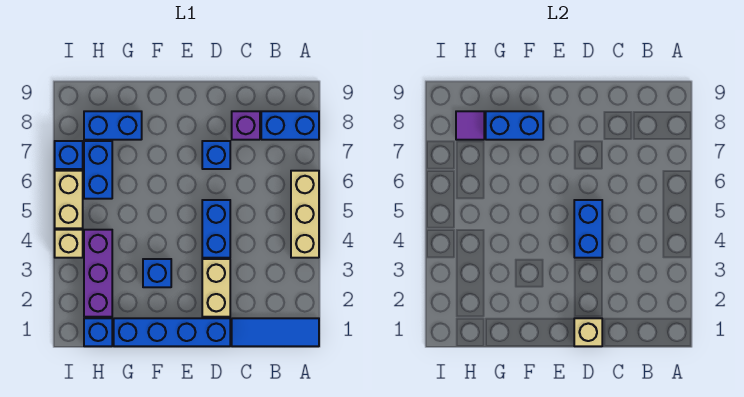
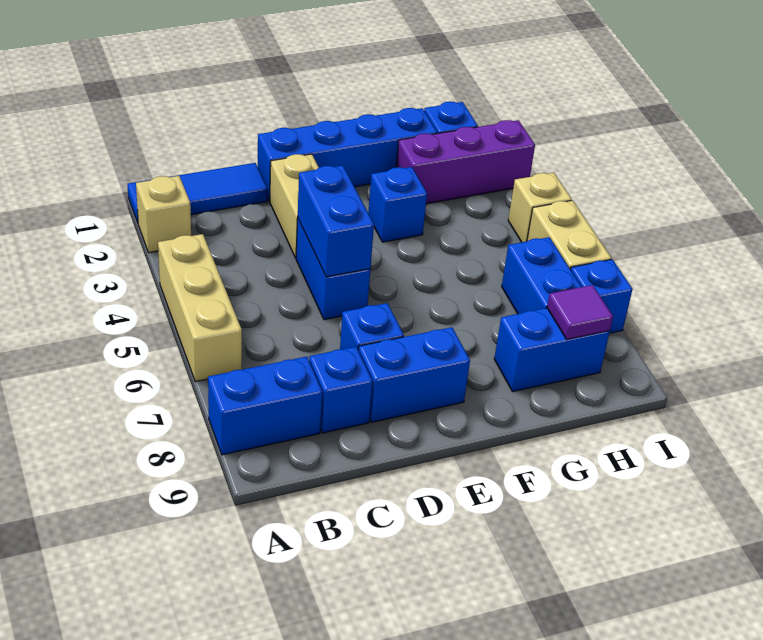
purple 1x1 brick [232,111,260,140] -> blue 1x1 brick [309,347,372,433]
tan 1x1 brick [574,318,602,346] -> tan 1x1 brick moved to [136,176,191,253]
blue 1x2 brick [486,111,543,140] -> blue 1x2 brick moved to [358,327,470,422]
purple 1x3 brick [84,230,112,317] -> purple 1x3 brick turned to [396,120,535,204]

